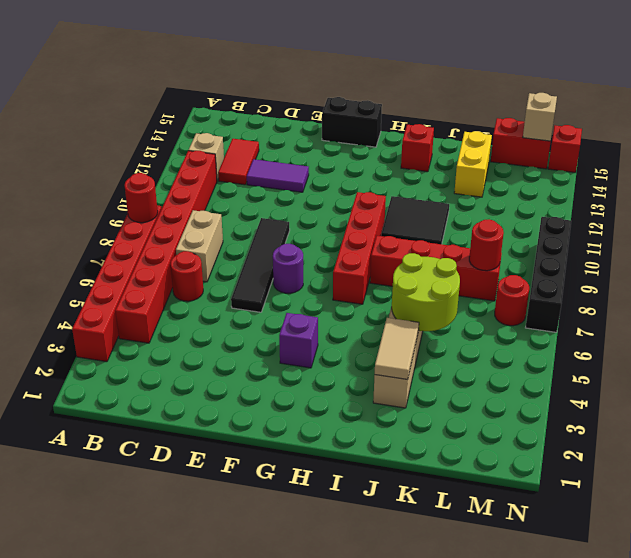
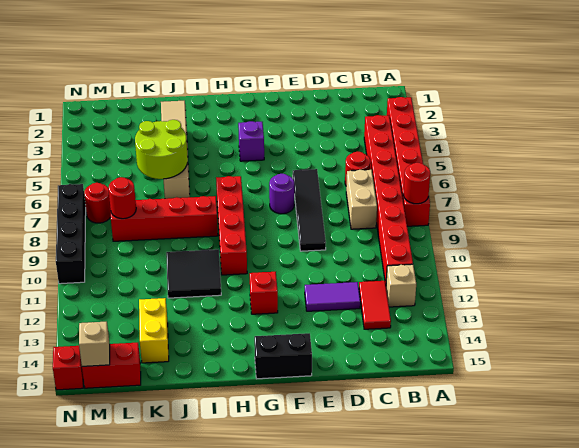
red 1x1 brick [401,124,434,172] -> red 1x1 brick moved to [250,272,278,314]

